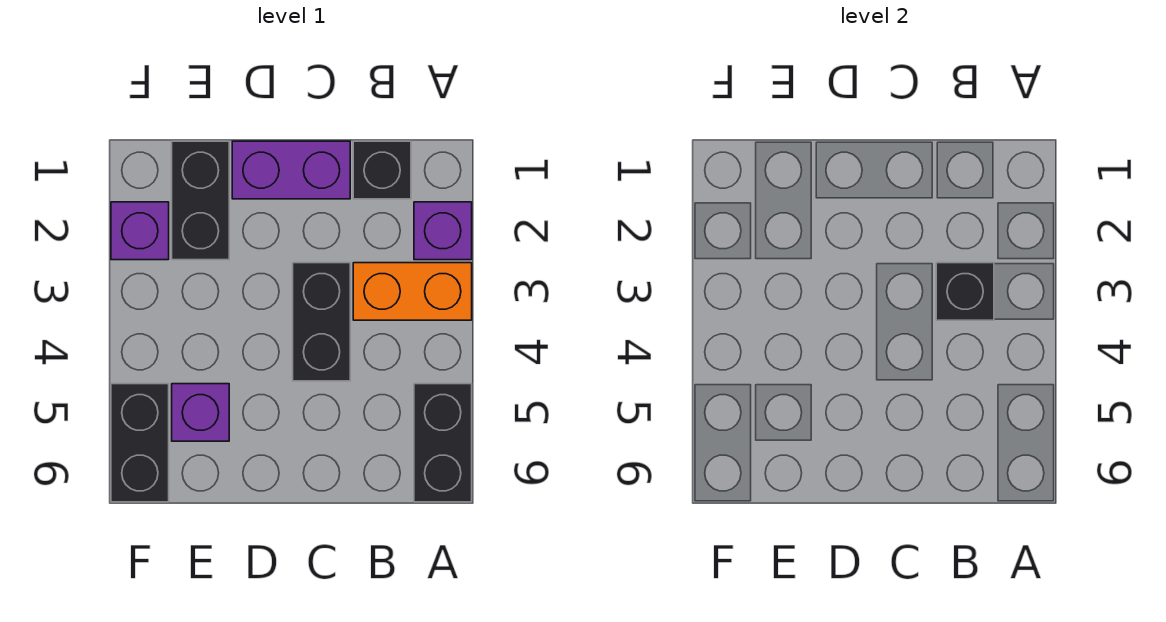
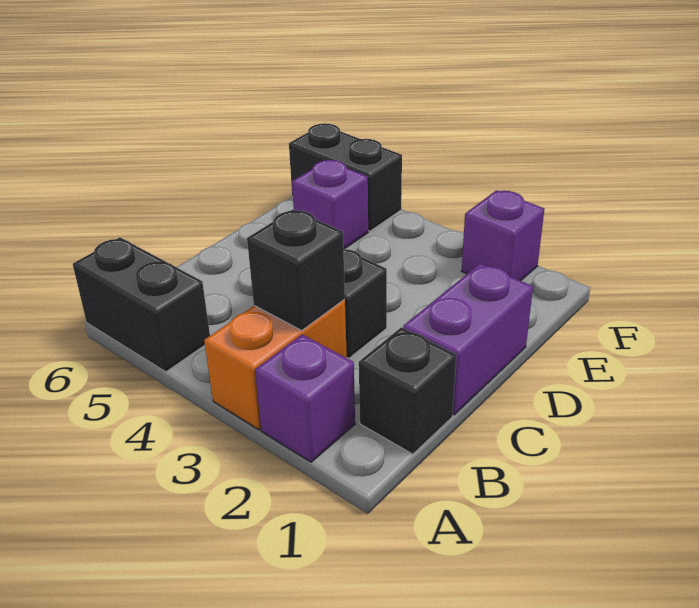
black 1x2 brick [172,141,229,260] -> none

